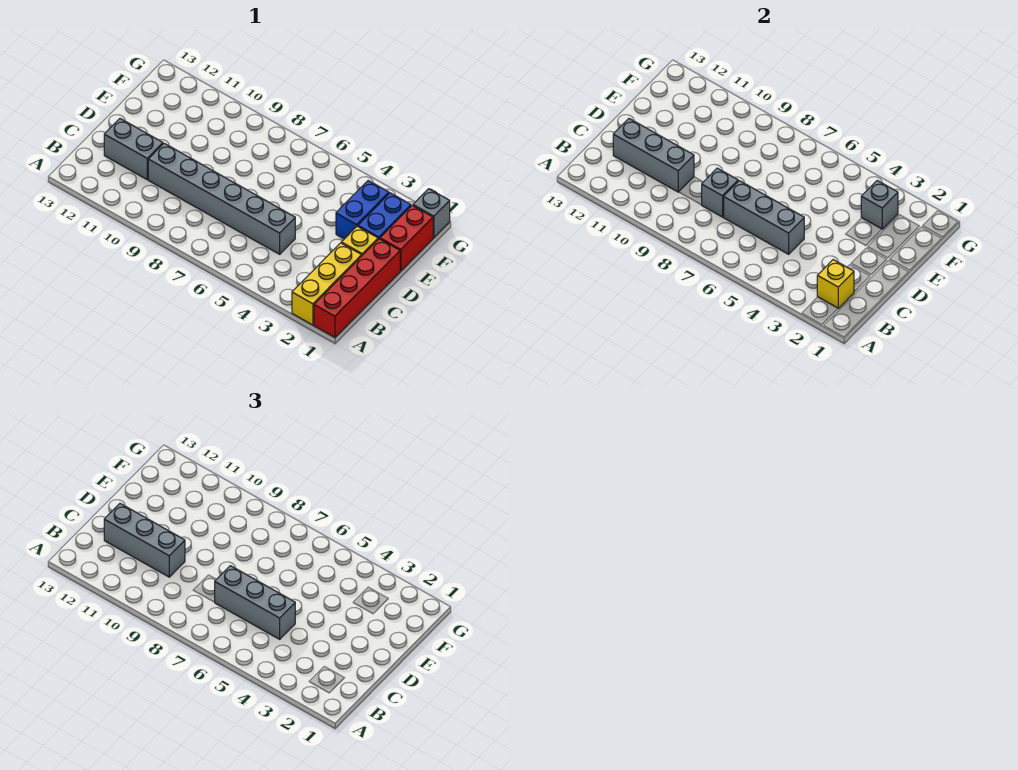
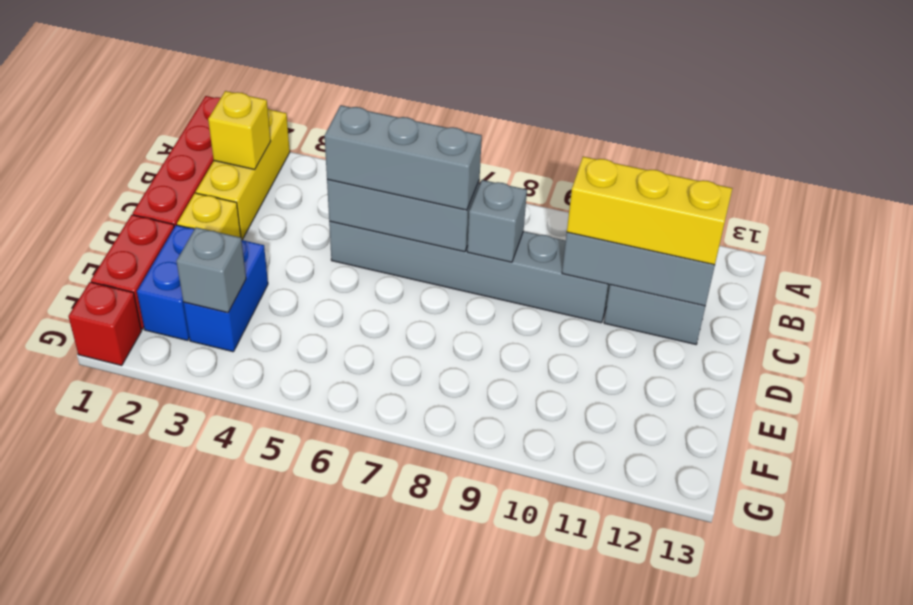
grey 1x3 brick [104,504,185,577] -> yellow 1x3 brick [567,157,733,265]
grey 1x1 brick [413,189,450,237] -> red 1x1 brick [68,282,141,366]

